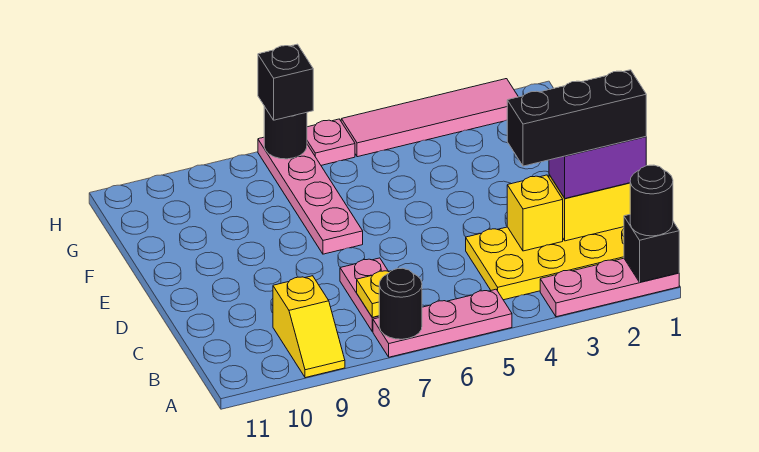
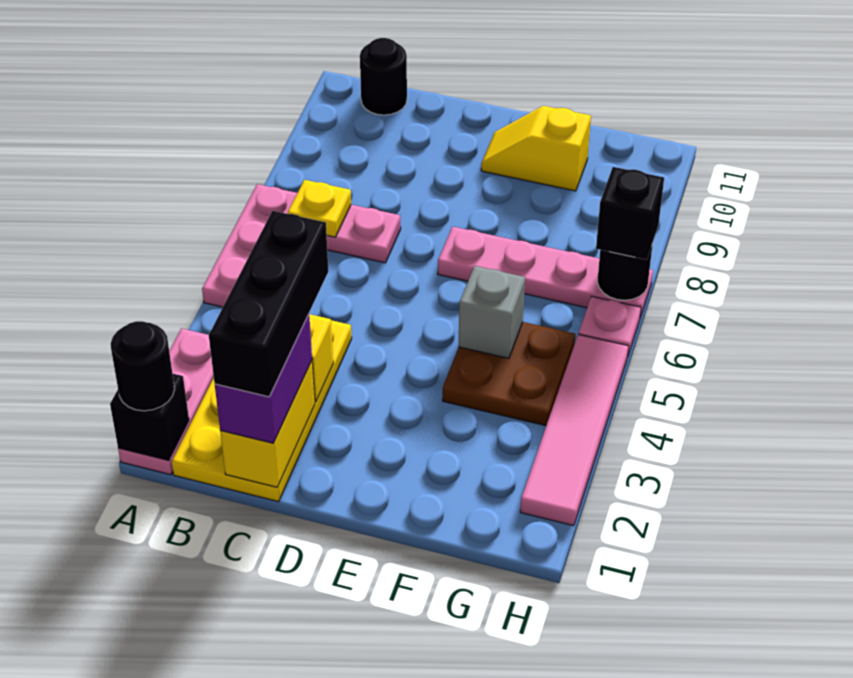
black 1x1 round brick [379,268,422,339] -> black 1x1 round brick moved to [360,38,407,115]
yellow 1x2 slope [273,276,345,378] -> yellow 1x2 slope moved to [481,106,591,191]
none -> brown 2x2 plate [443,322,575,426]
none -> grey 1x1 brick [459,266,525,358]

